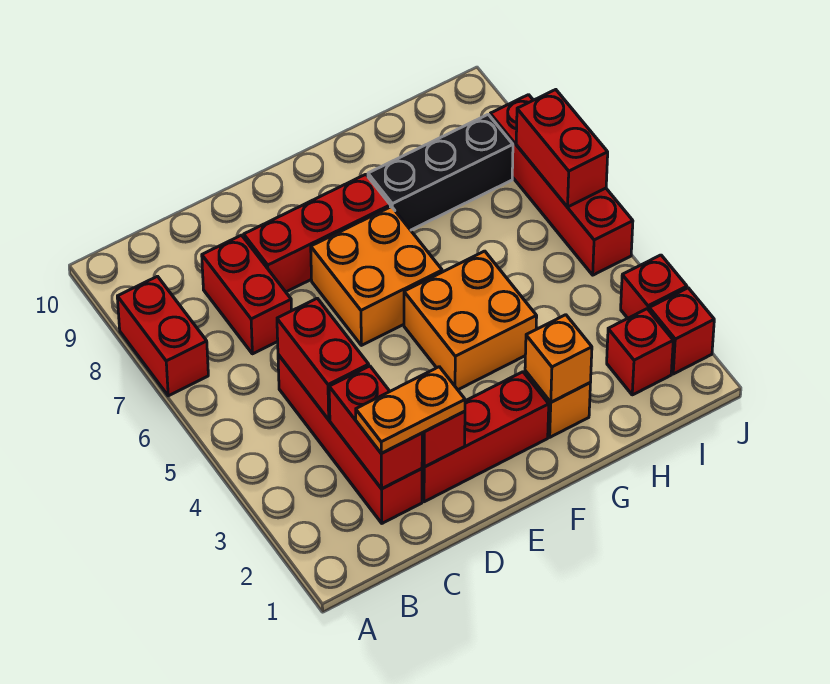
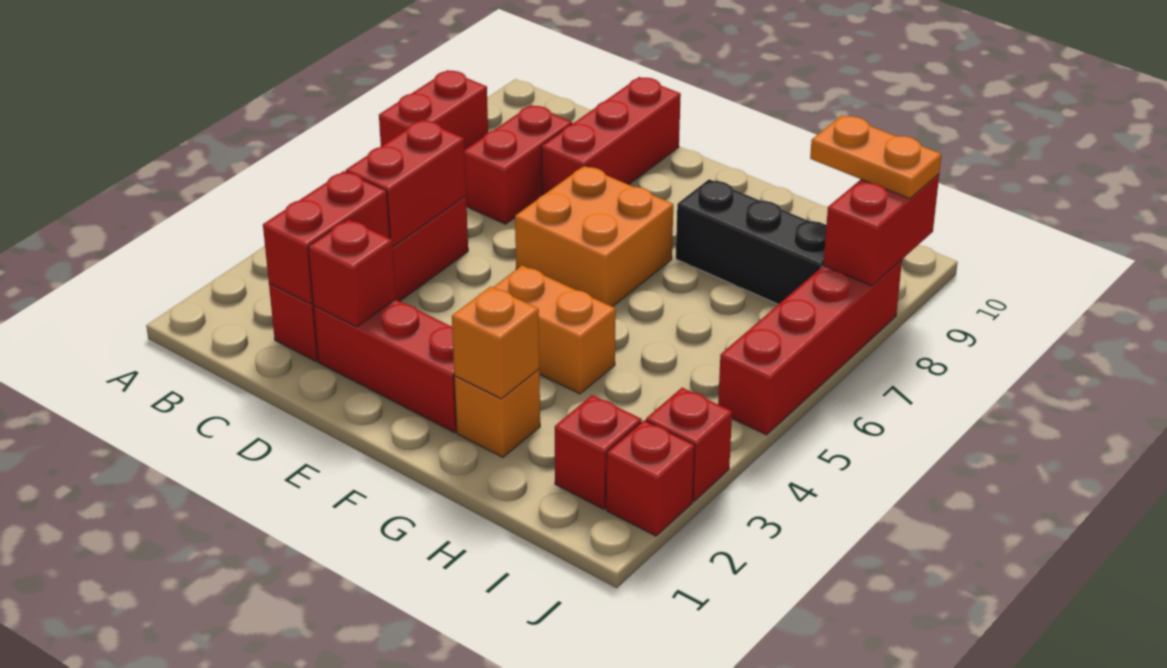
orange 1x2 plate [356,367,465,453] -> orange 1x2 plate moved to [810,115,942,199]
red 1x3 brick [244,174,390,292] -> red 1x3 brick turned to [541,77,681,195]
orange 2x2 brick [404,251,537,390] -> orange 1x2 brick [494,265,616,394]
red 1x2 brick [516,90,608,207] -> red 1x2 brick moved to [823,174,939,286]

